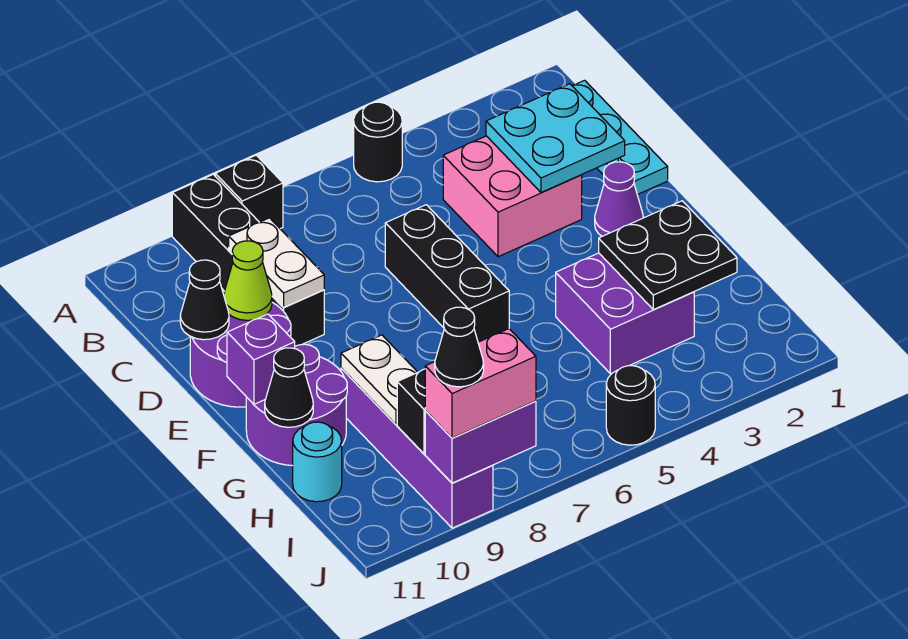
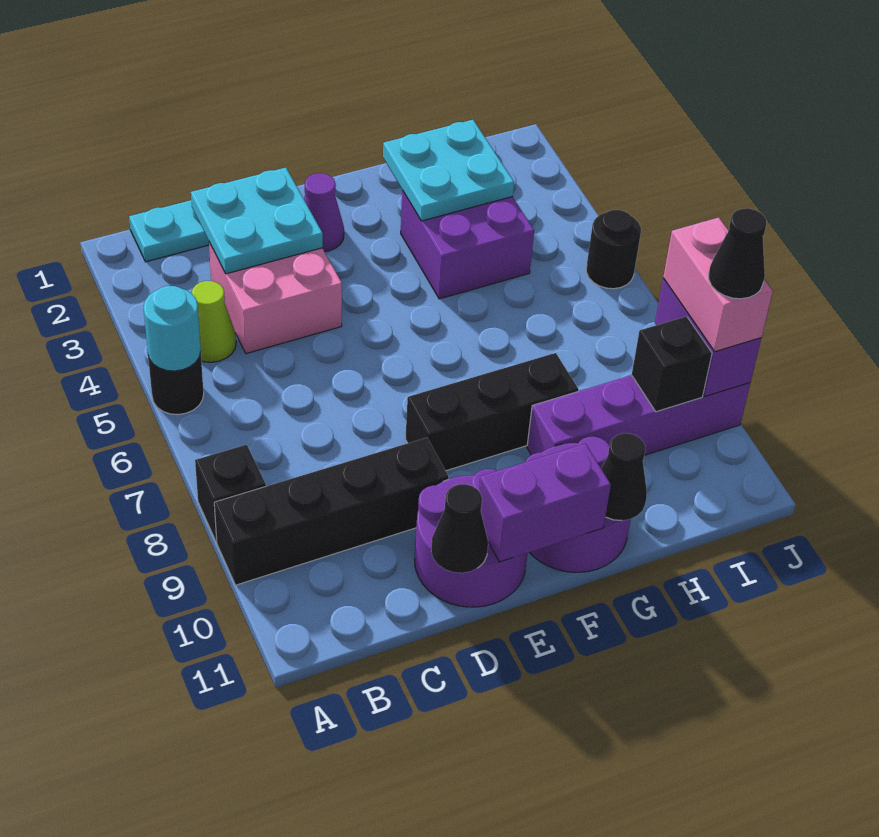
white 1x2 plate [229,218,324,308] -> none
black 1x3 brick [385,205,509,342] -> black 1x3 brick moved to [405,353,579,471]
lime 1x1 cone [224,241,272,320] -> lime 1x1 cone moved to [192,281,236,362]
purple 1x1 brick [227,314,295,404] -> purple 1x2 brick [479,444,611,562]
black 2x2 plate [599,201,737,310] -> cyan 2x2 plate [383,120,514,221]
white 1x2 plate [341,335,418,425] -> none
cyan 1x1 round brick [293,422,342,502] -> cyan 1x1 round brick moved to [143,286,201,371]

